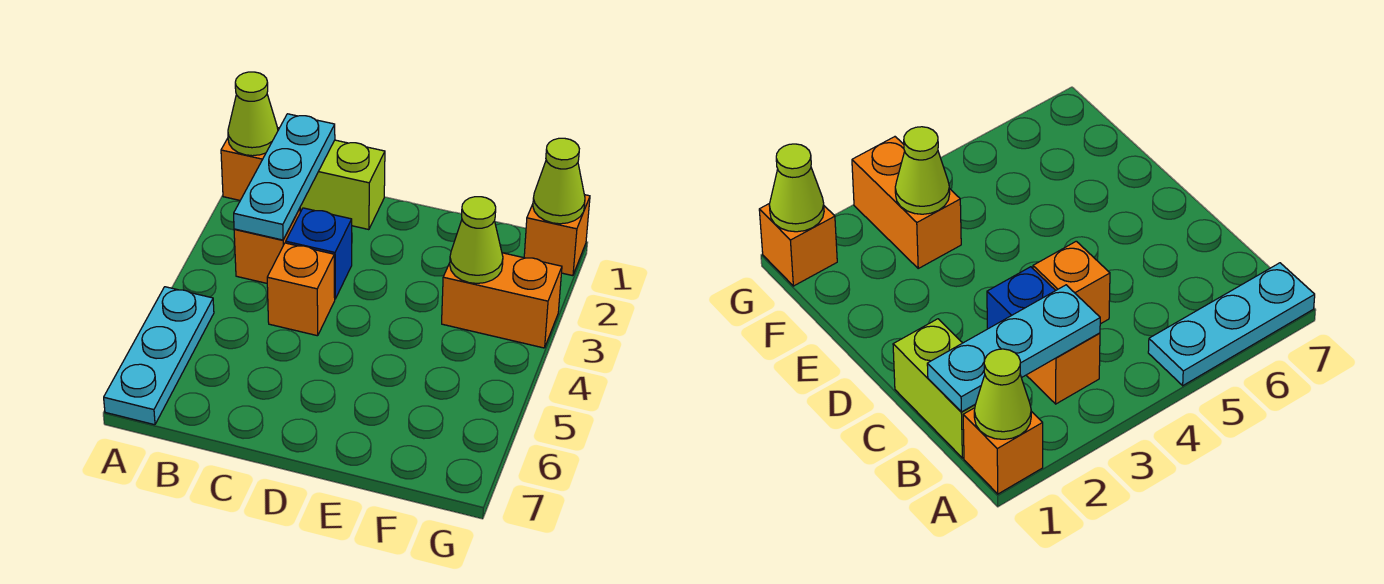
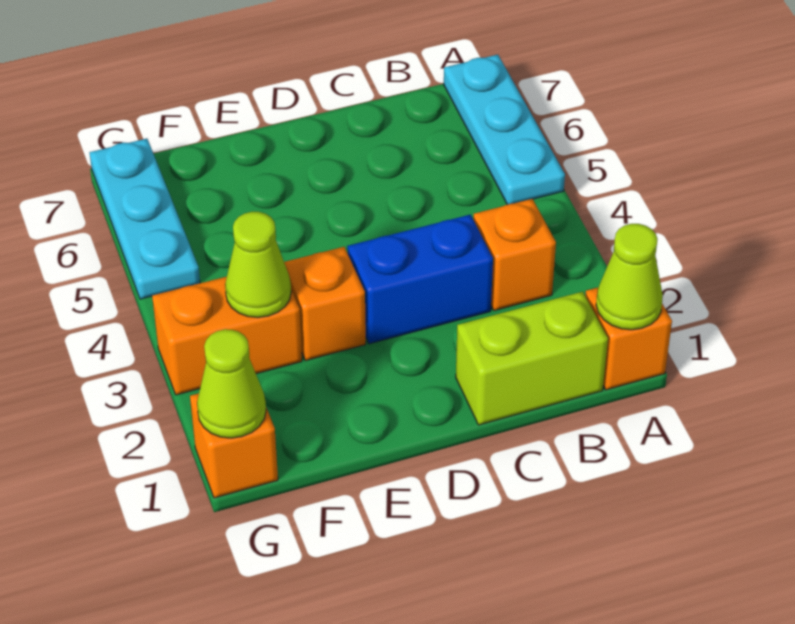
cyan 1x3 plate [234,114,335,240] -> cyan 1x3 plate moved to [89,139,200,299]
blue 1x1 brick [286,208,352,299] -> blue 1x2 brick [347,215,493,344]
orange 1x1 brick [267,243,335,336] -> orange 1x1 brick moved to [284,247,366,361]

